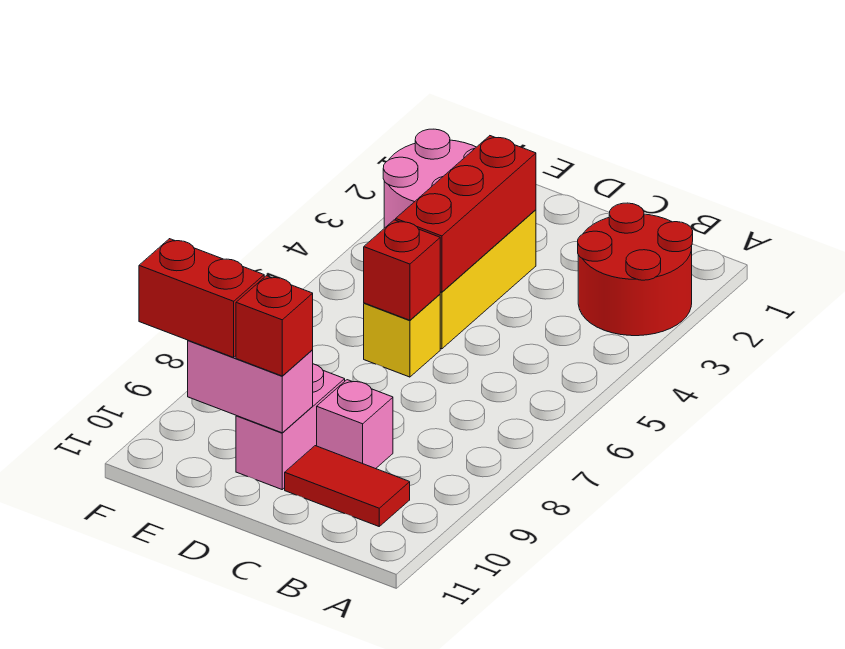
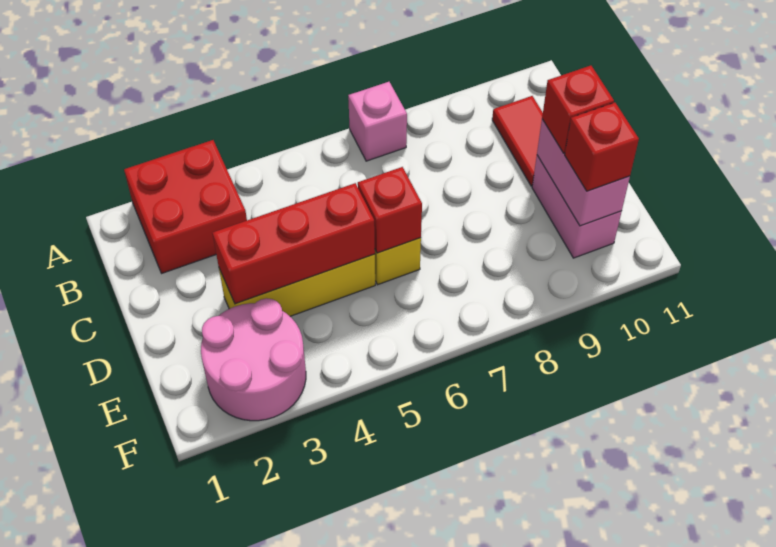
red 2x2 round brick [578,203,693,336] -> red 2x2 brick [124,140,247,273]
pink 1x1 brick [317,380,393,469] -> pink 1x1 brick moved to [348,82,407,161]
pink 1x2 brick [236,364,345,489] -> pink 1x2 brick turned to [532,155,622,258]
red 1x2 brick [139,239,264,357] -> red 1x1 brick [565,103,639,191]

